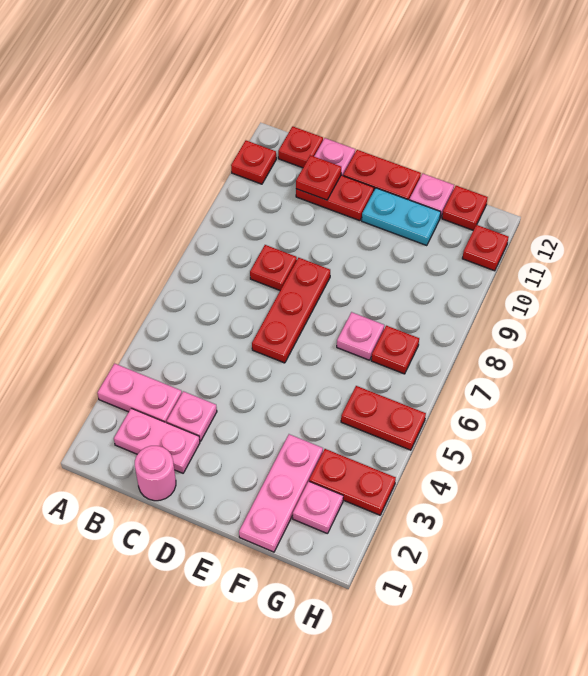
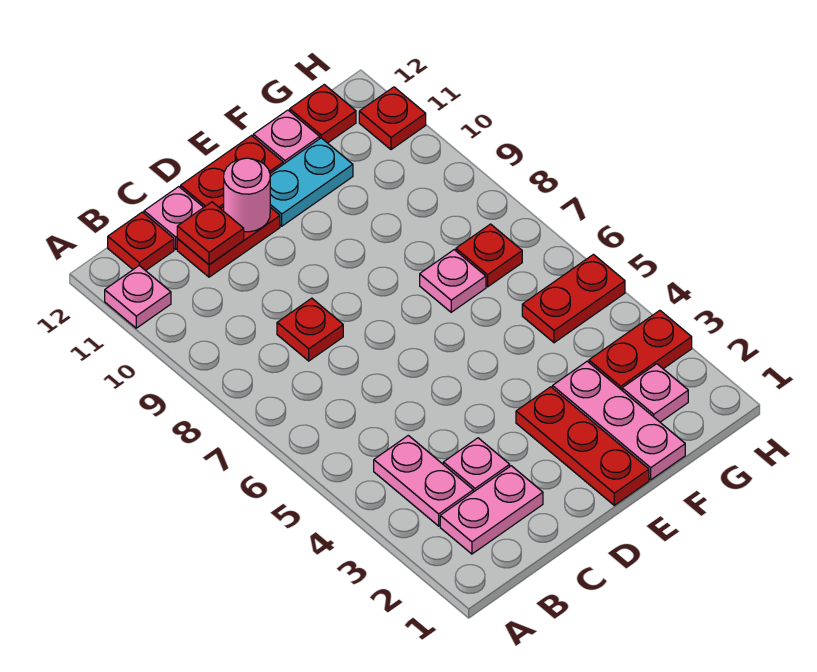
pink 1x2 plate [97,364,182,423] -> pink 1x2 plate turned to [374,435,473,526]
red 1x1 plate [231,140,276,184] -> pink 1x1 plate [105,266,171,328]
pink 1x1 round brick [135,446,176,501] -> pink 1x1 round brick moved to [224,158,270,232]
red 1x3 plate [252,258,330,363] -> red 1x3 plate moved to [516,387,649,505]

